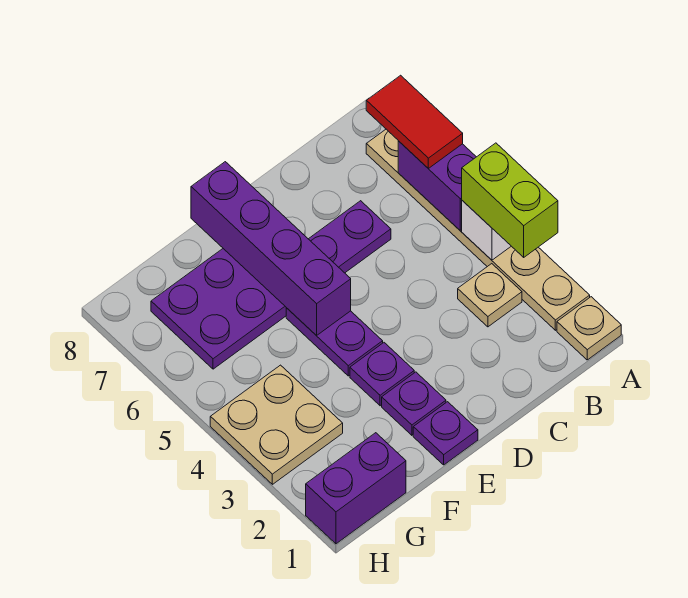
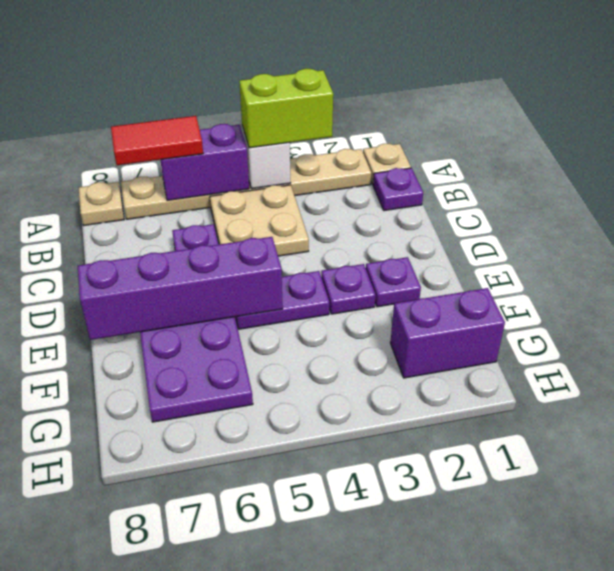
tan 1x1 plate [458,264,522,327] -> tan 1x1 plate moved to [79,182,124,225]
purple 1x1 plate [413,402,478,465] -> purple 1x1 plate moved to [373,168,423,211]
purple 1x2 brick [306,433,406,544] -> purple 1x2 brick turned to [390,288,505,378]
tan 2x2 plate [210,365,343,484] -> tan 2x2 plate moved to [210,185,309,256]

